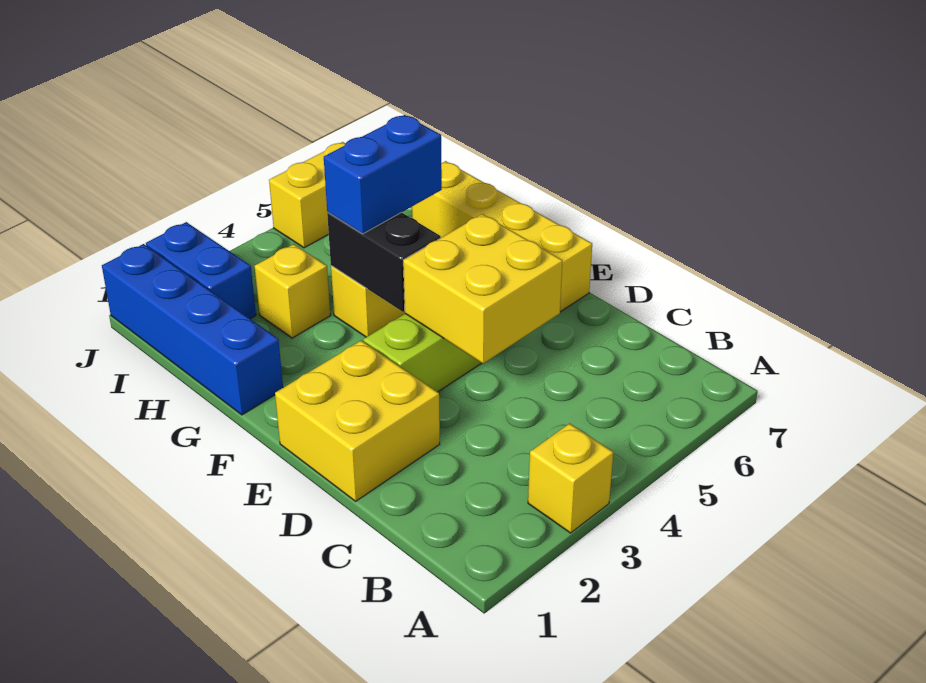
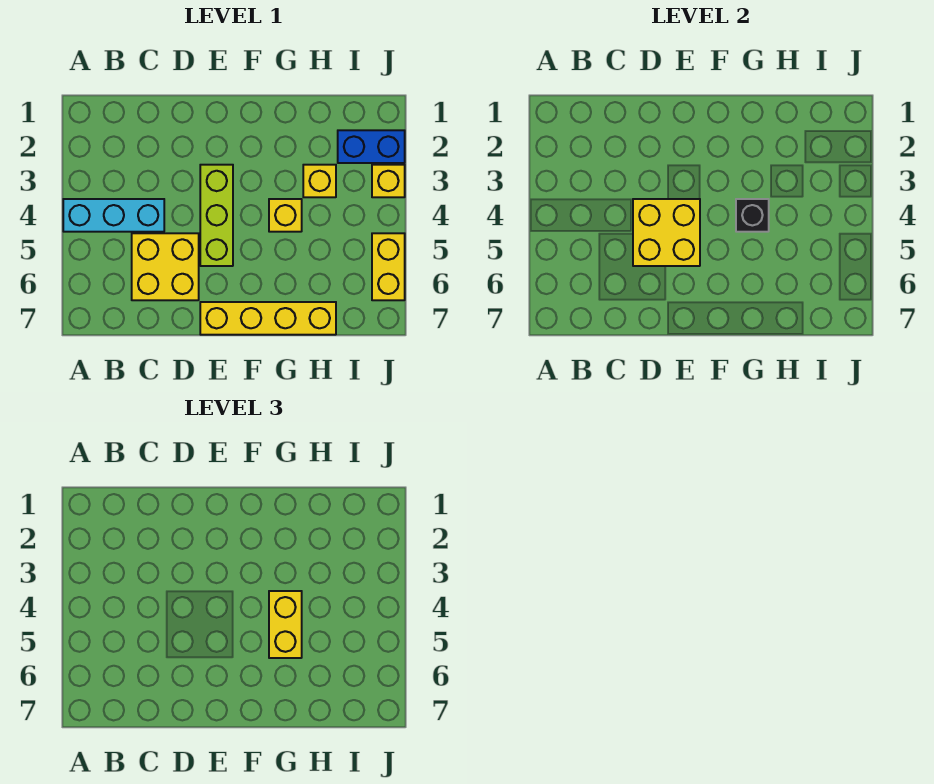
yellow 1x1 brick [528,423,613,533] -> yellow 1x1 brick moved to [372,165,405,197]
none -> cyan 1x3 brick [63,199,164,232]
yellow 2x2 brick [275,341,440,501] -> yellow 2x2 brick moved to [132,233,199,300]
black 1x2 brick [327,212,441,312] -> black 1x1 brick [736,199,769,232]
blue 1x4 brick [102,244,283,415] -> none
blue 1x2 brick [324,115,442,234] -> yellow 1x2 brick [269,591,302,658]

